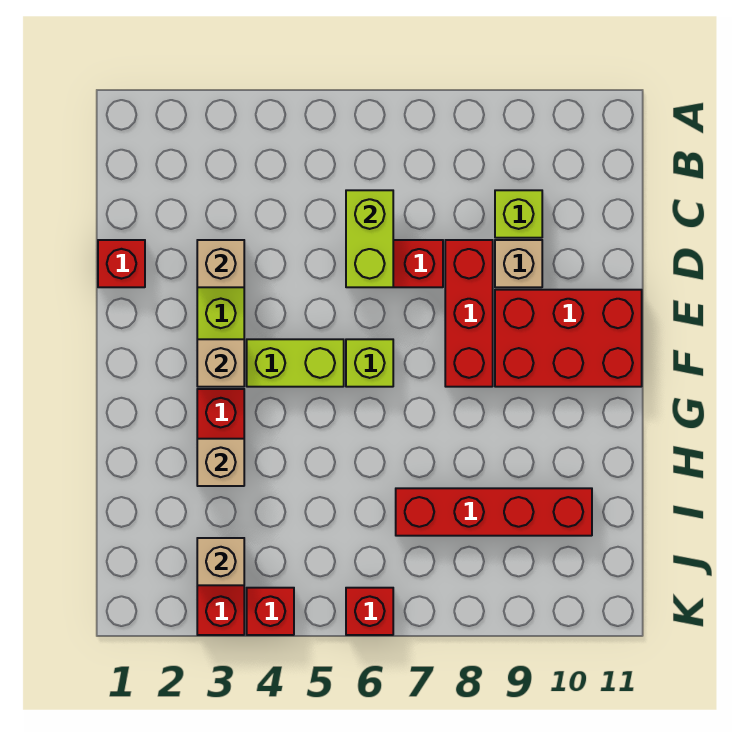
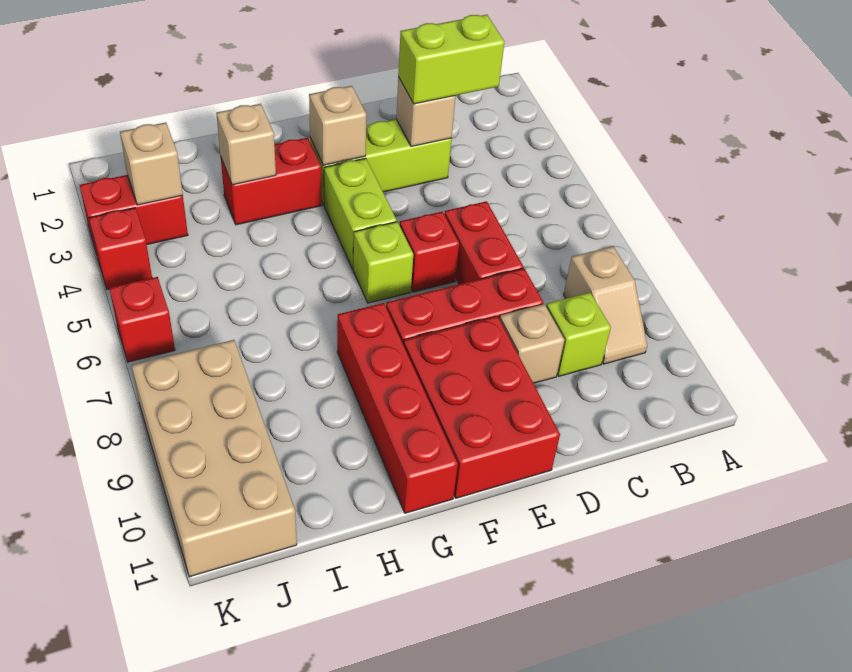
none -> tan 1x2 slope [564,246,647,364]
lime 1x2 brick [346,190,393,287] -> lime 1x2 brick moved to [398,15,504,104]
red 1x1 brick [98,240,145,287] -> red 1x1 brick moved to [399,211,459,292]
red 1x4 brick [396,488,592,536] -> red 1x4 brick moved to [337,303,458,513]
none -> tan 2x4 brick [132,340,297,577]

